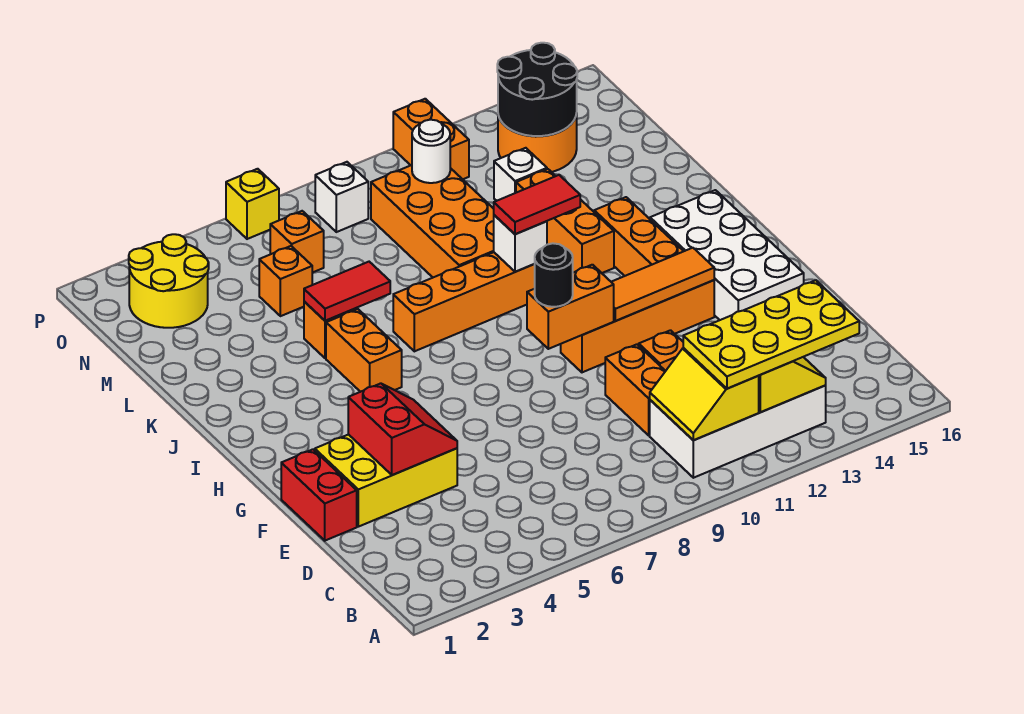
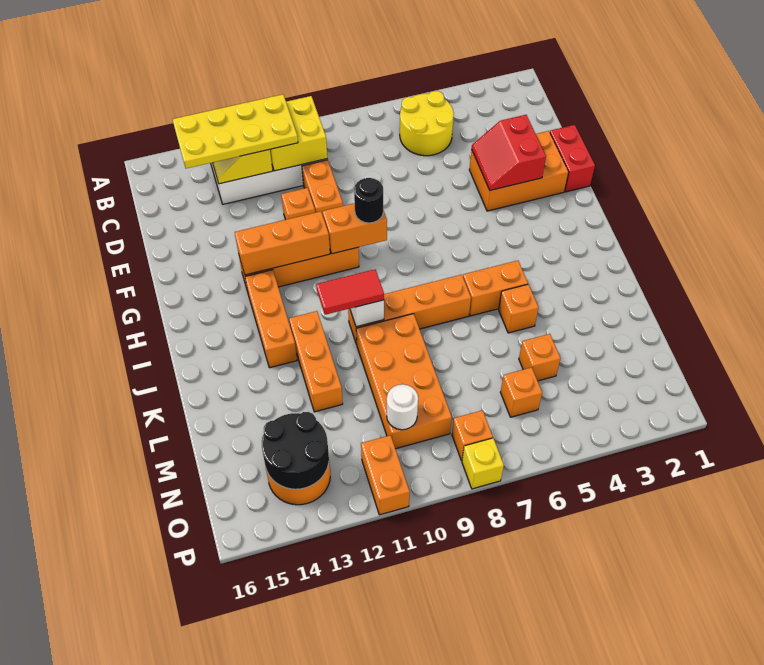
yellow 2x2 slope [650,348,759,440] -> yellow 2x2 brick [270,96,327,171]
yellow 2x3 brick [315,434,457,527] -> orange 2x3 brick [469,131,568,211]
white 2x4 brick [650,190,804,320] -> none
orange 1x3 tile [612,248,714,321] -> orange 1x3 brick [235,211,330,275]
orange 1x2 brick [326,309,402,392] -> orange 1x2 brick turned to [463,261,528,316]
red 1x2 tile [304,262,390,321] -> none
white 1x1 brick [494,148,547,201] -> none
yellow 2x2 round brick [129,234,209,328] -> yellow 2x2 round brick moved to [400,91,454,156]
white 1x1 brick [315,162,368,232] -> orange 1x1 brick [452,410,493,461]
yellow 1x1 brick [226,169,279,239] -> yellow 1x1 brick moved to [462,438,504,489]

